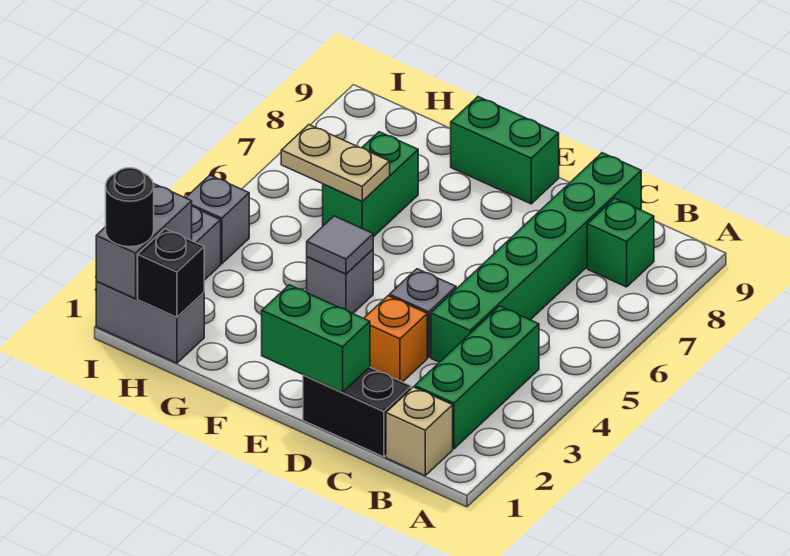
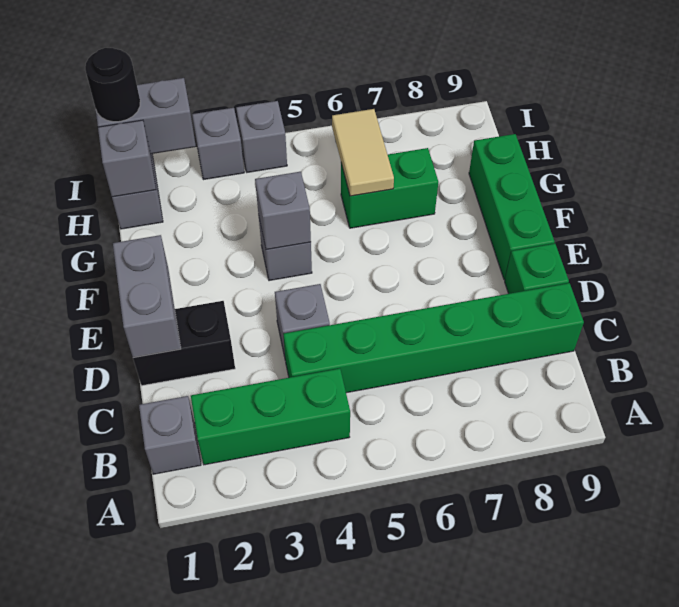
tan 1x1 brick [386,387,453,475] -> grey 1x1 brick [139,396,201,474]
green 1x1 brick [587,198,654,287] -> green 1x1 brick moved to [505,244,569,294]
black 1x2 brick [303,367,411,457] -> black 1x2 brick turned to [133,301,235,386]
green 1x2 brick [262,285,370,392] -> grey 1x2 brick [113,235,181,358]
orange 1x1 brick [364,296,427,382] -> none
green 1x2 brick [451,97,559,204] -> green 1x3 brick [469,134,555,280]
grey 1x1 tile [307,216,373,274] -> grey 1x1 brick [255,172,311,250]
tan 1x2 plate [281,125,390,201] -> tan 1x2 tile [332,109,394,196]
black 1x1 brick [138,229,204,317] -> grey 1x1 brick [98,120,156,197]

